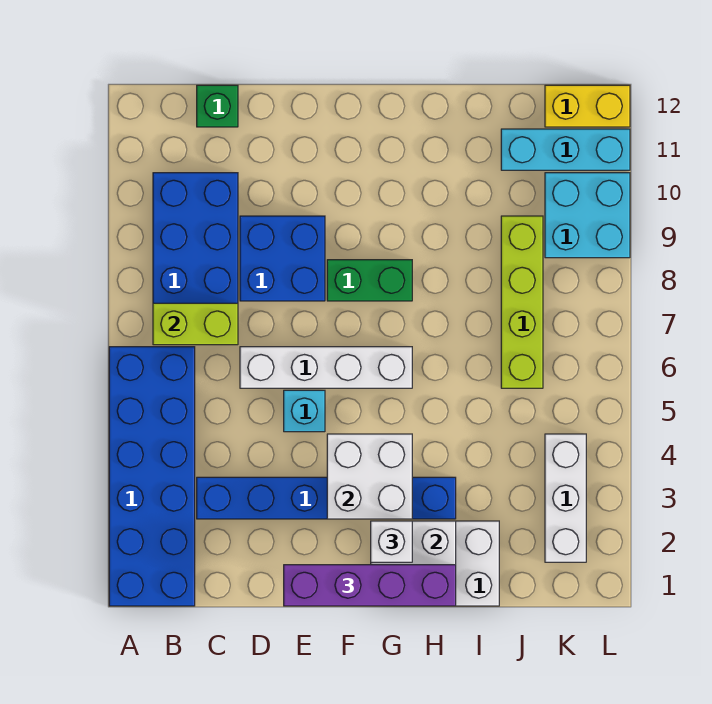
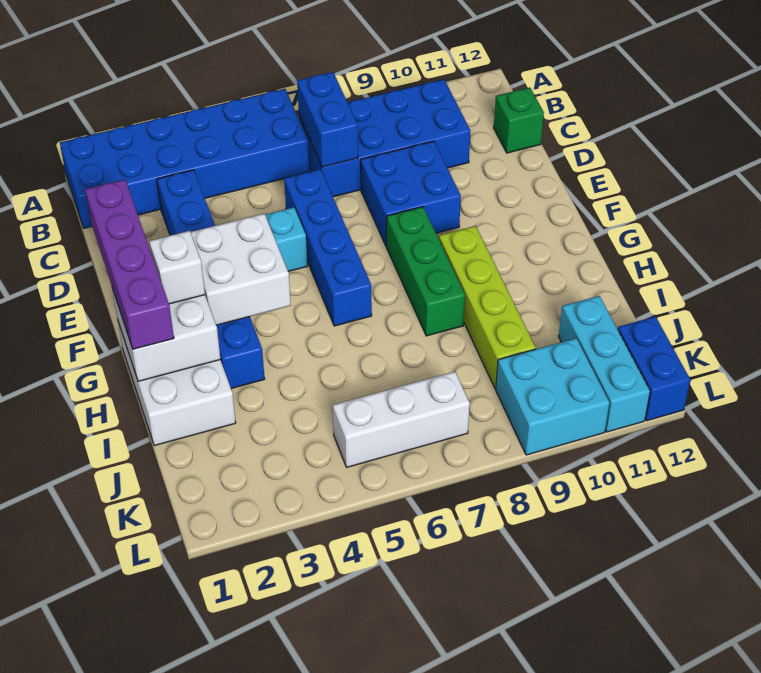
lime 1x2 brick [153,303,238,345] -> blue 1x2 brick [297,72,358,167]
white 1x4 brick [240,347,412,388] -> blue 1x4 brick [284,169,372,326]
green 1x2 brick [327,260,412,301] -> green 1x3 brick [386,207,465,336]
lime 1x4 brick [501,216,543,388] -> lime 1x4 brick turned to [439,226,536,389]
white 1x3 brick [545,434,586,562] -> white 1x3 brick moved to [333,372,470,467]
yellow 1x2 brick [545,85,630,127] -> blue 1x2 brick [618,317,690,421]

